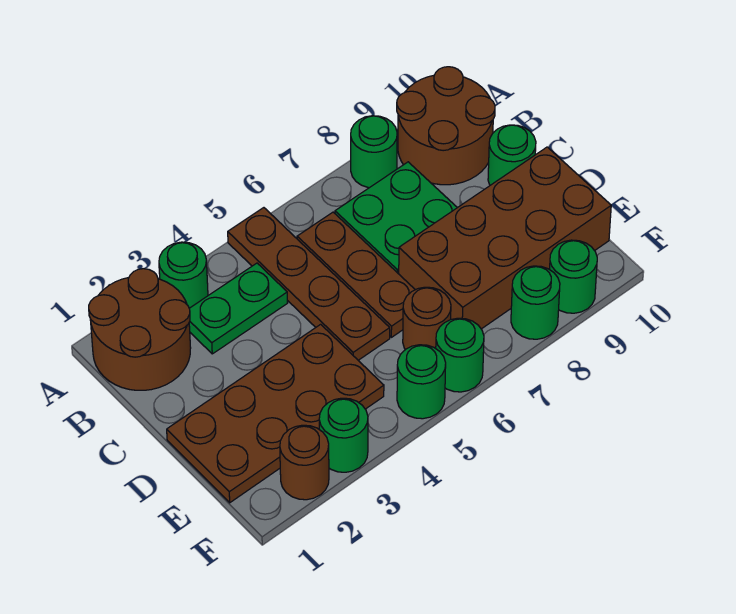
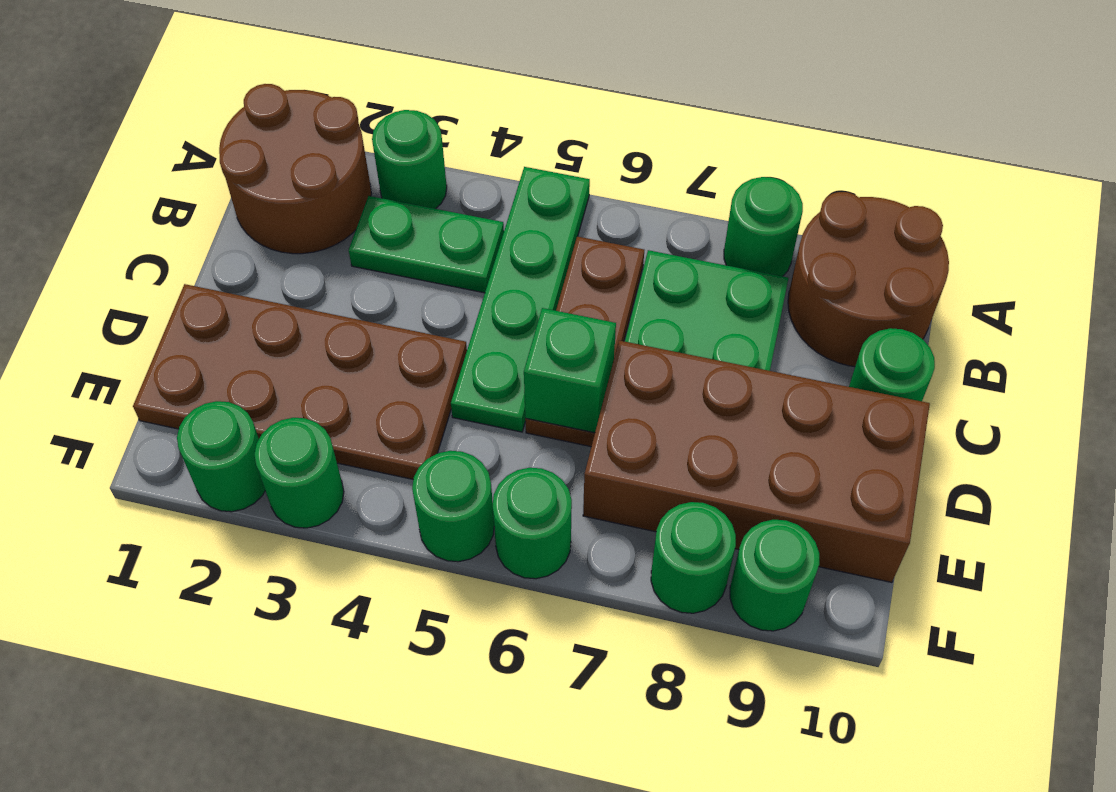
brown 1x4 plate [228,208,390,360] -> green 1x4 plate [451,167,590,432]
none -> green 1x1 brick [524,308,616,433]
brown 1x1 round brick [403,287,451,350] -> none
brown 1x1 round brick [280,425,329,500] -> green 1x1 round brick [177,401,265,512]

